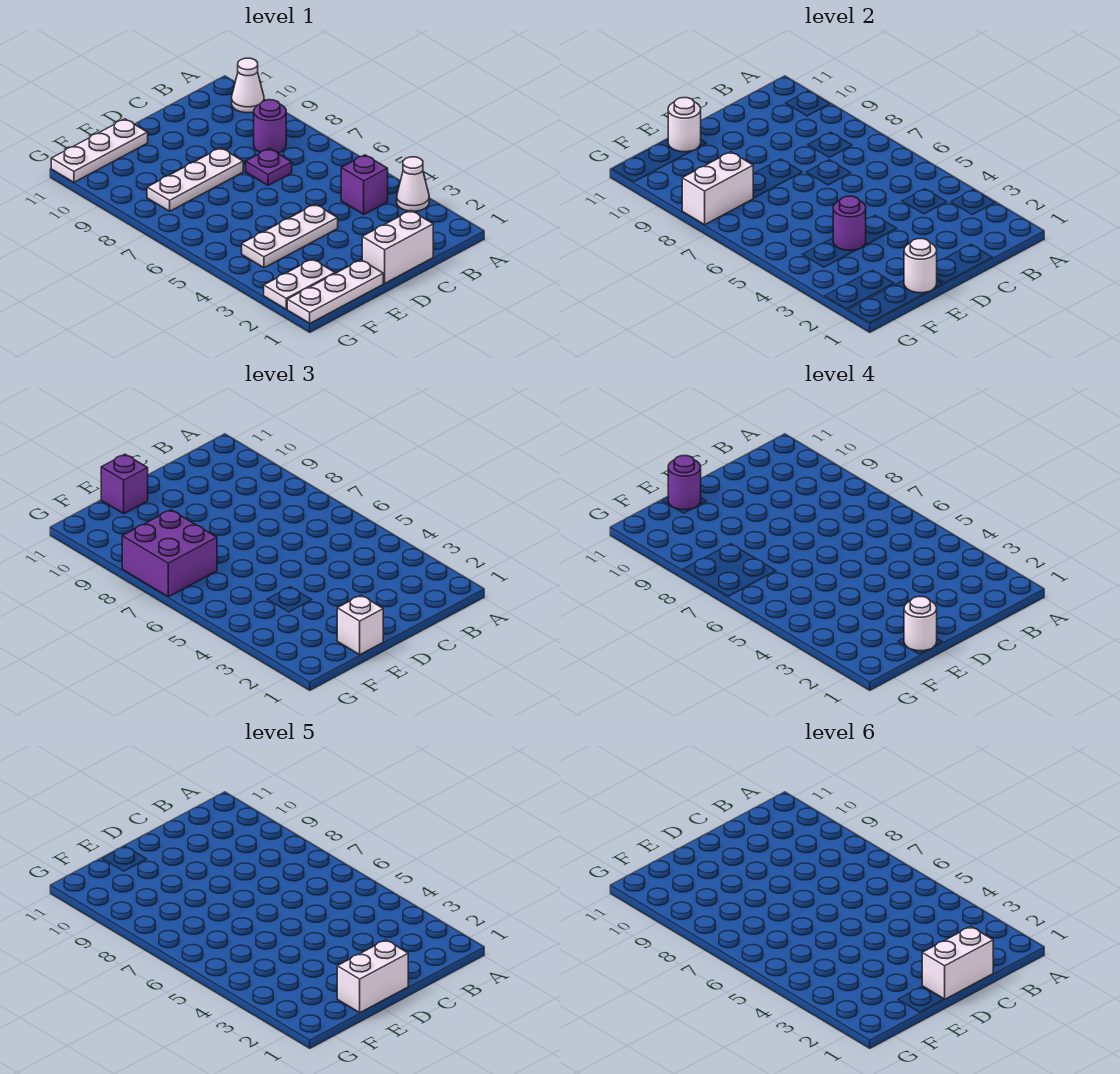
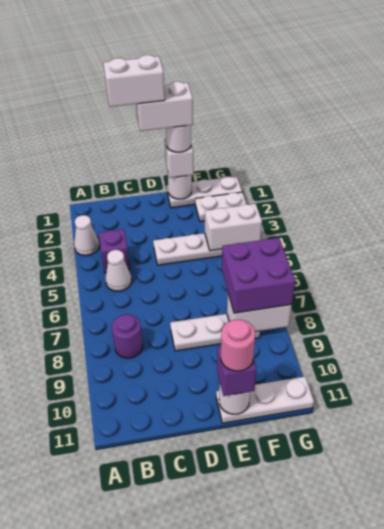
white 1x1 cone [232,58,264,113] -> white 1x1 cone moved to [105,250,132,291]
white 1x2 brick [362,211,433,283] -> white 1x2 brick moved to [205,204,262,251]
purple 1x1 plate [246,149,292,185] -> none
purple 1x1 round brick [833,196,866,250] -> none
purple 1x1 round brick [668,456,701,510] -> pink 1x1 round brick [221,320,255,371]

